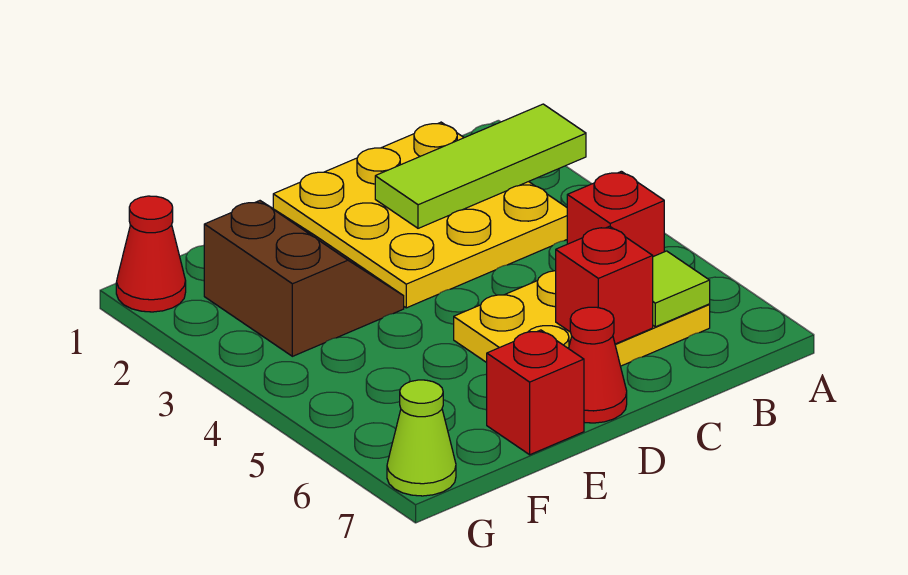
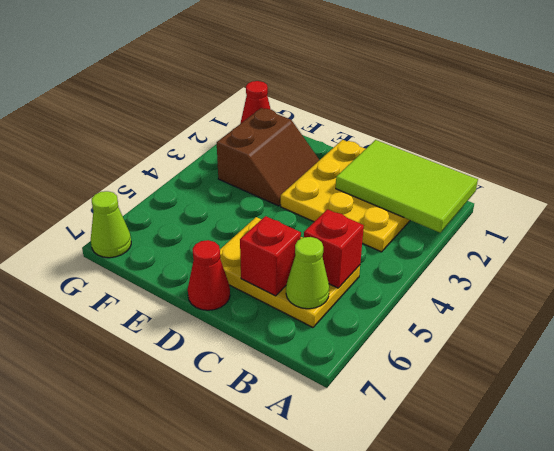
lime 1x3 tile [375,104,586,228] -> lime 2x3 tile [336,140,478,233]
lime 1x1 tile [653,251,710,327] -> lime 1x1 cone [286,237,329,309]
red 1x1 brick [487,330,584,455] -> none

